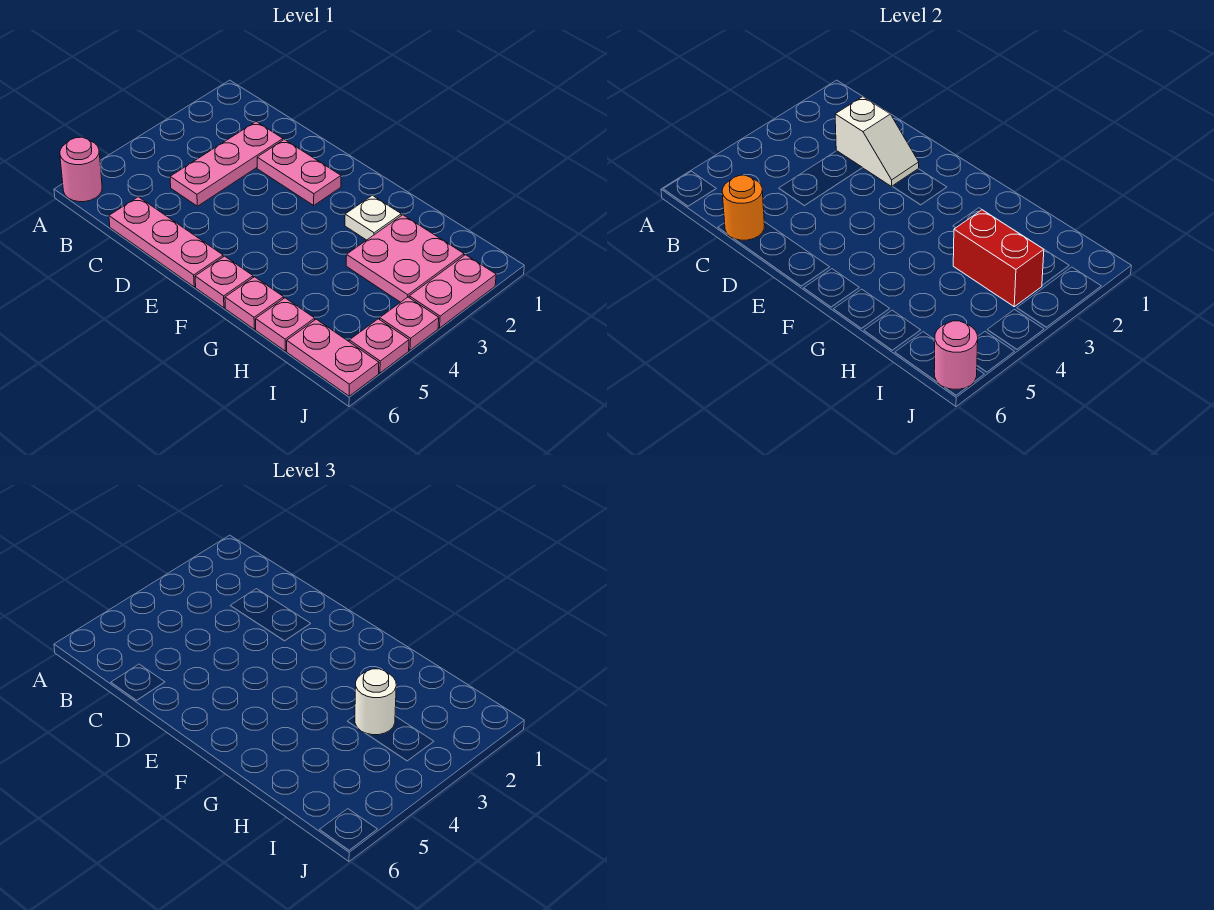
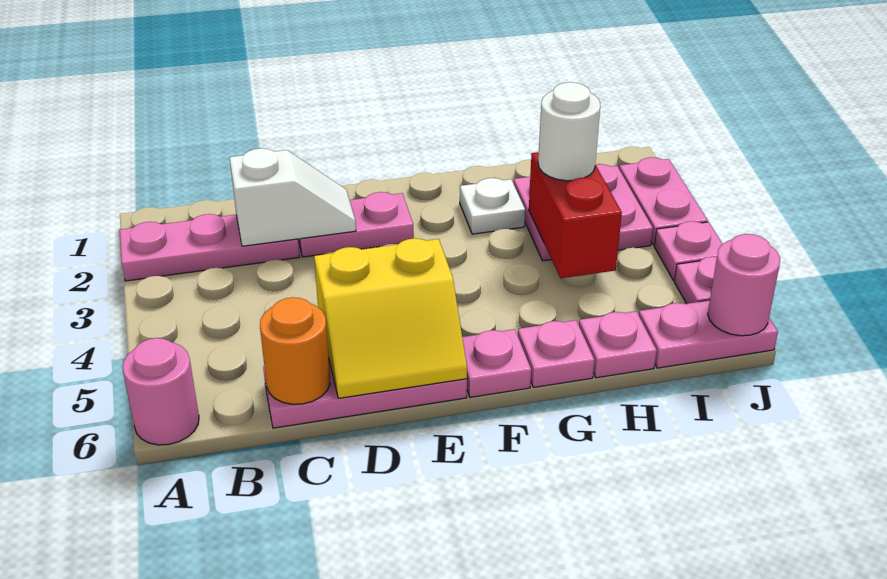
pink 1x3 plate [170,122,283,206] -> pink 1x3 plate turned to [120,214,300,281]
none -> yellow 2x2 slope [314,238,467,398]
red 1x2 brick [953,210,1044,307] -> red 1x2 brick turned to [529,152,622,278]

